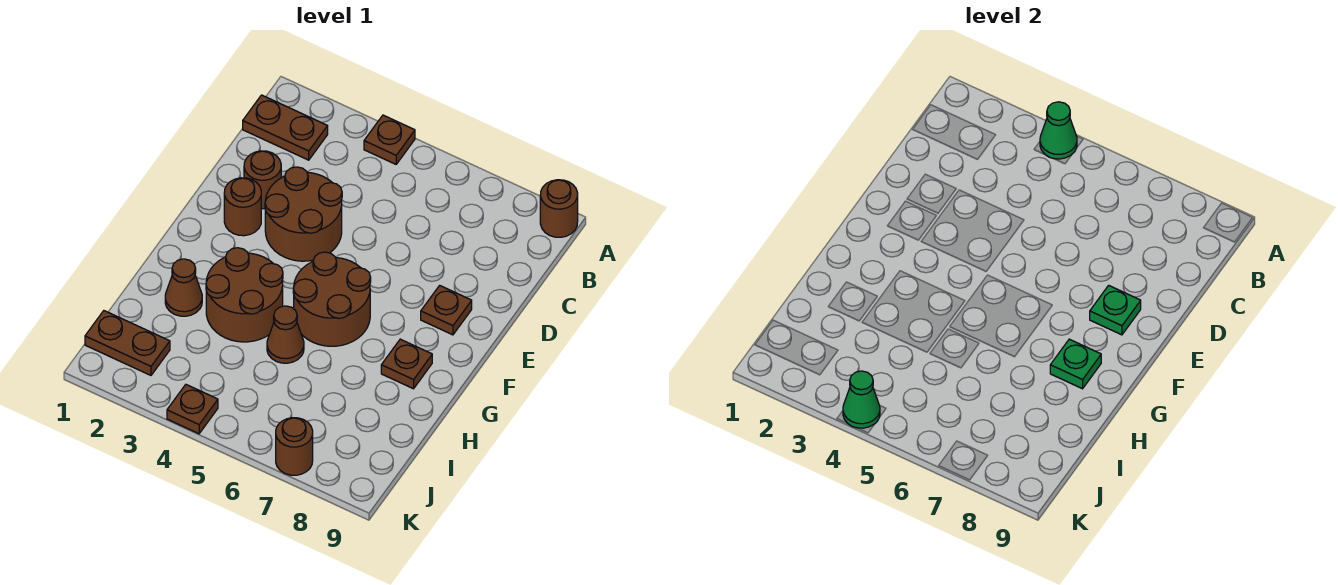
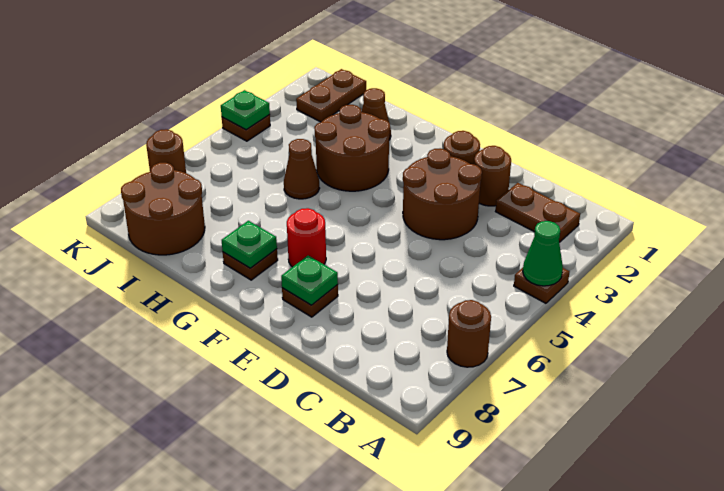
brown 1x1 round brick [540,180,578,237] -> brown 1x1 round brick moved to [447,300,491,367]
brown 1x2 plate [243,95,328,160] -> brown 1x2 plate turned to [496,183,580,242]
brown 2x2 round brick [293,252,371,346] -> brown 2x2 round brick moved to [121,163,205,255]
none -> red 1x1 round brick [287,208,326,267]
green 1x1 cone [843,371,880,428] -> green 1x1 plate [221,90,270,130]

